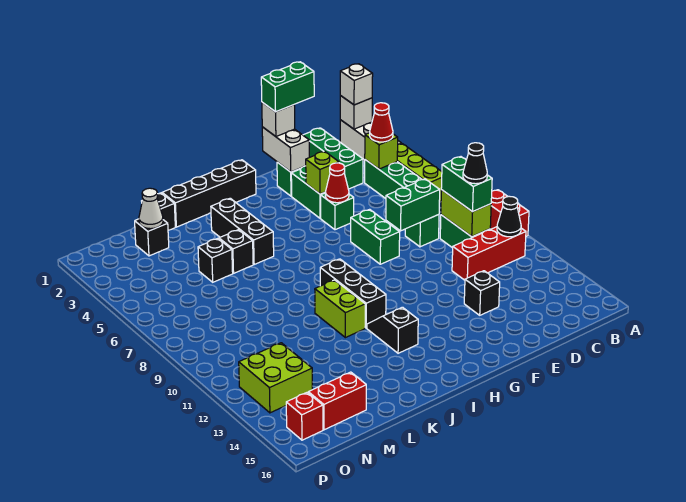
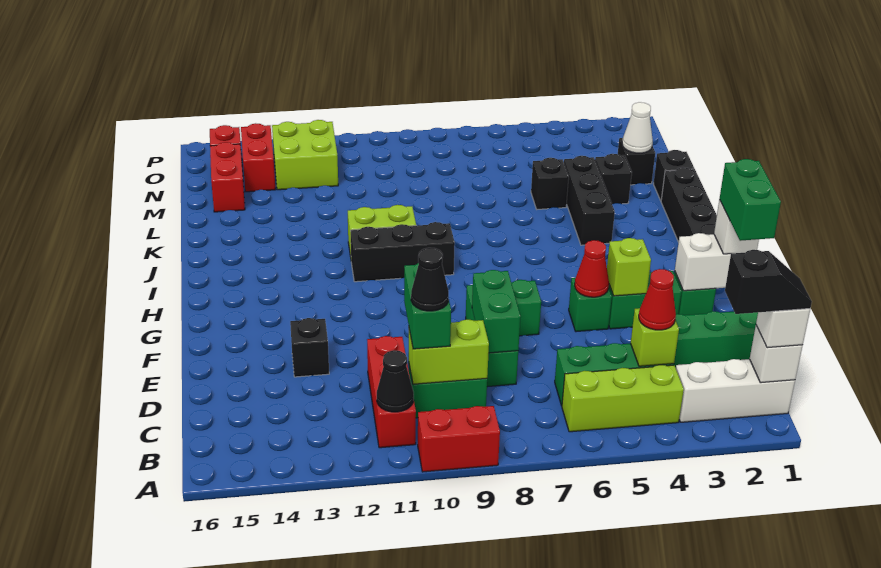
green 1x2 brick [441,157,492,212] -> green 1x2 brick turned to [404,263,451,349]
black 1x2 slope [367,307,418,353] -> black 1x2 slope moved to [725,250,812,314]
black 1x3 brick [211,198,274,264] -> black 1x3 brick turned to [564,156,615,245]
black 1x1 brick [219,230,253,273] -> black 1x1 brick moved to [595,154,632,204]
none -> red 1x2 brick [241,123,275,192]

